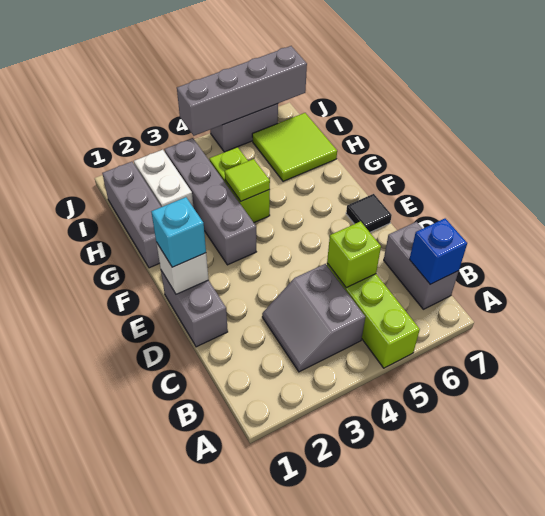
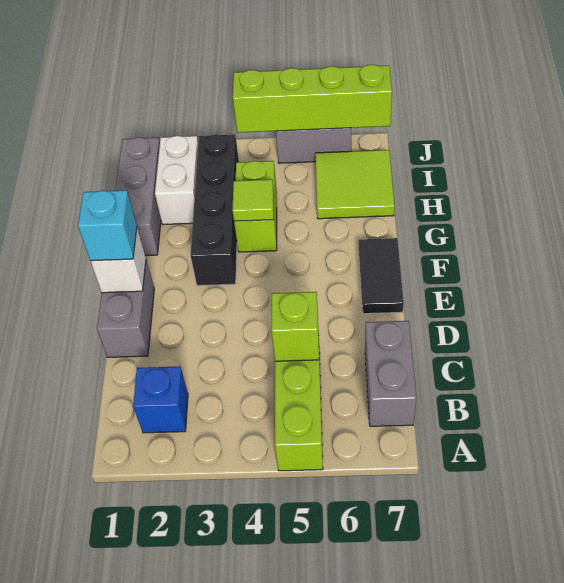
grey 2x2 slope [262,264,365,372] -> none
blue 1x1 brick [409,219,467,284] -> blue 1x1 brick moved to [133,367,188,433]
black 1x1 tile [346,194,392,232] -> black 1x2 tile [359,238,404,314]
grey 1x4 brick [164,138,256,265] -> black 1x4 brick [191,134,239,286]
grey 1x4 brick [177,46,307,136] -> lime 1x4 brick [233,64,392,133]

